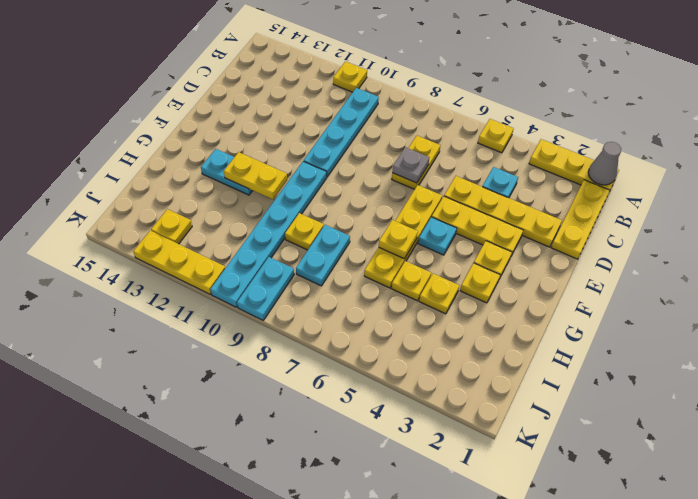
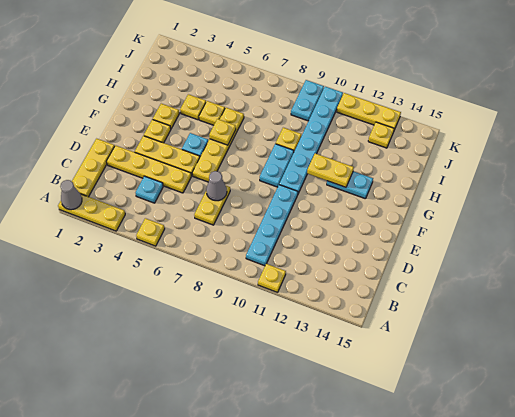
grey 1x1 plate [392,147,429,183] -> grey 1x1 cone [206,171,227,201]
cyan 1x2 plate [296,225,350,286] -> cyan 1x2 plate moved to [260,144,294,187]

